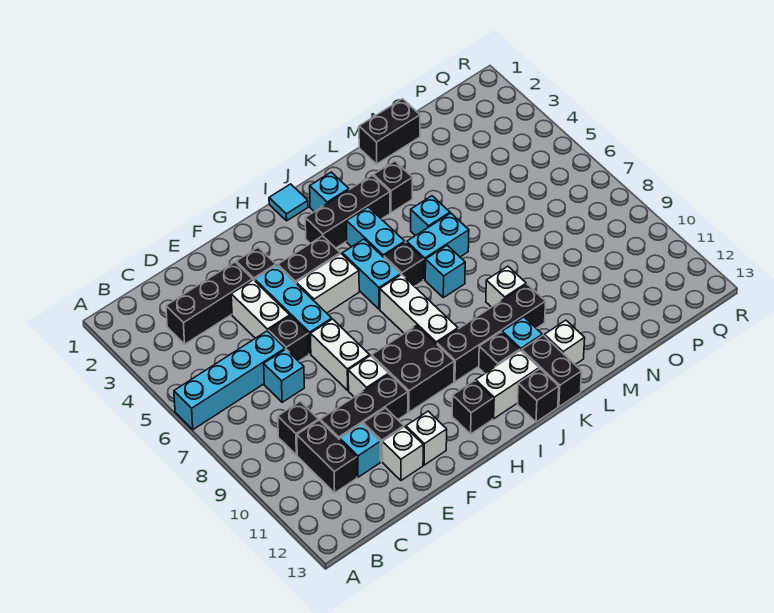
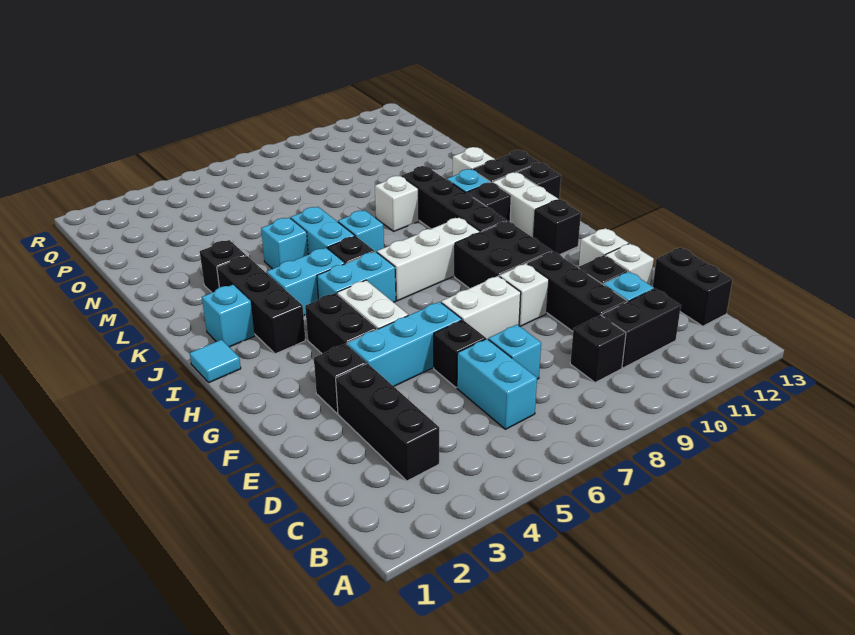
cyan 1x4 brick [174,331,285,430] -> cyan 1x2 brick [457,339,537,429]
white 1x2 brick [231,280,290,338] -> none
black 1x2 brick [359,99,420,164] -> black 1x2 brick moved to [653,247,733,326]

